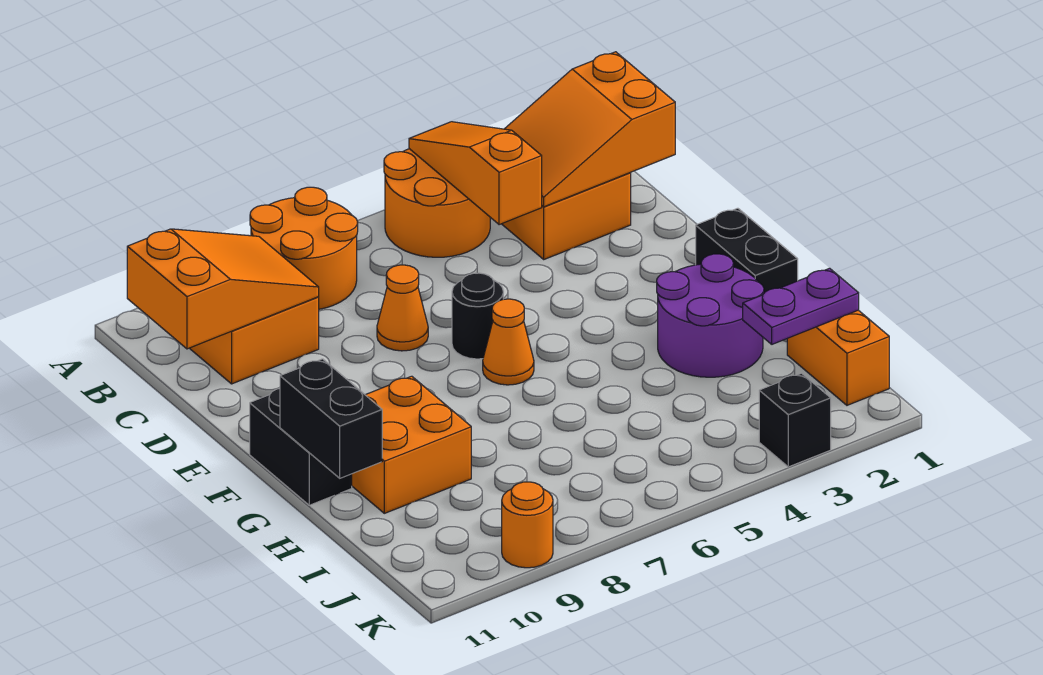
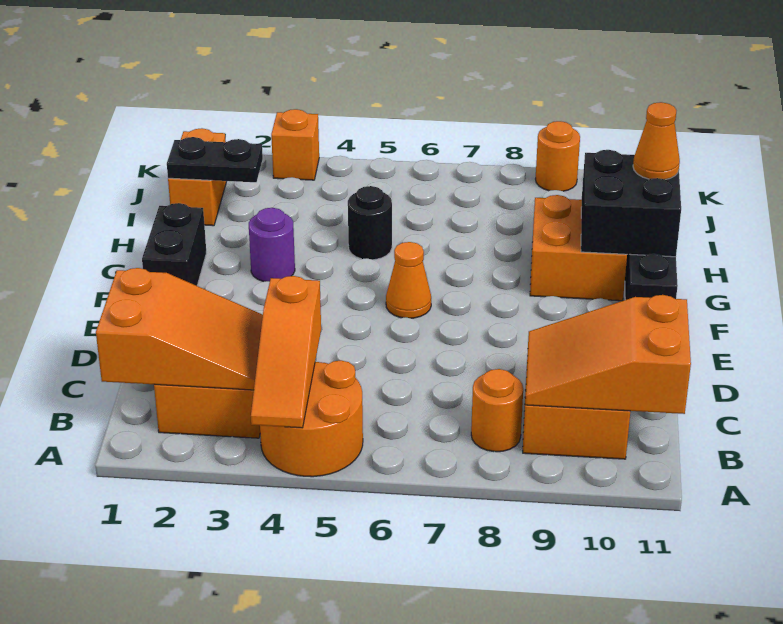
orange 2x2 round brick [250,187,358,309] -> orange 1x1 round brick [471,369,523,452]
orange 1x1 cone [377,265,428,351] -> orange 1x1 cone moved to [633,102,680,180]
black 1x1 round brick [452,273,503,359] -> black 1x1 round brick moved to [348,186,392,260]
purple 2x2 round brick [657,254,764,377] -> purple 1x1 round brick [249,208,295,282]
black 1x2 brick [280,359,382,478] -> black 2x2 brick [581,150,681,257]
purple 1x2 plate [743,268,859,344] -> black 1x2 plate [167,137,263,182]
black 1x1 brick [759,373,831,467] -> orange 1x1 brick [271,109,319,180]

